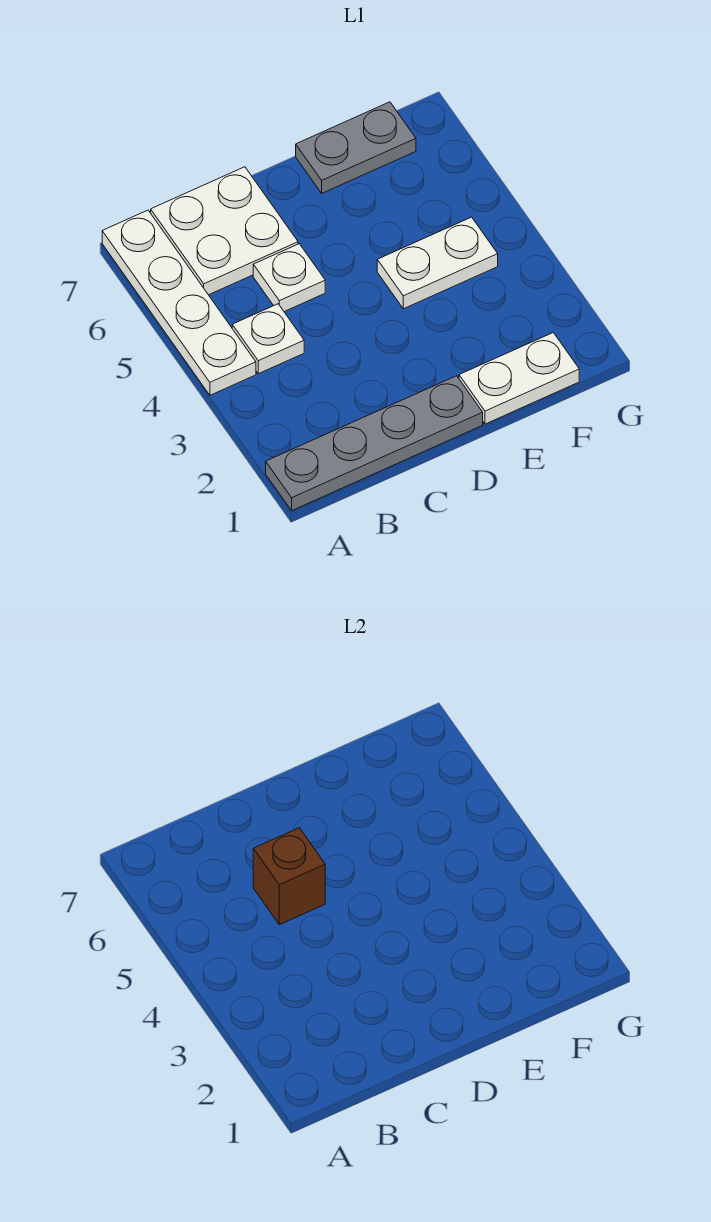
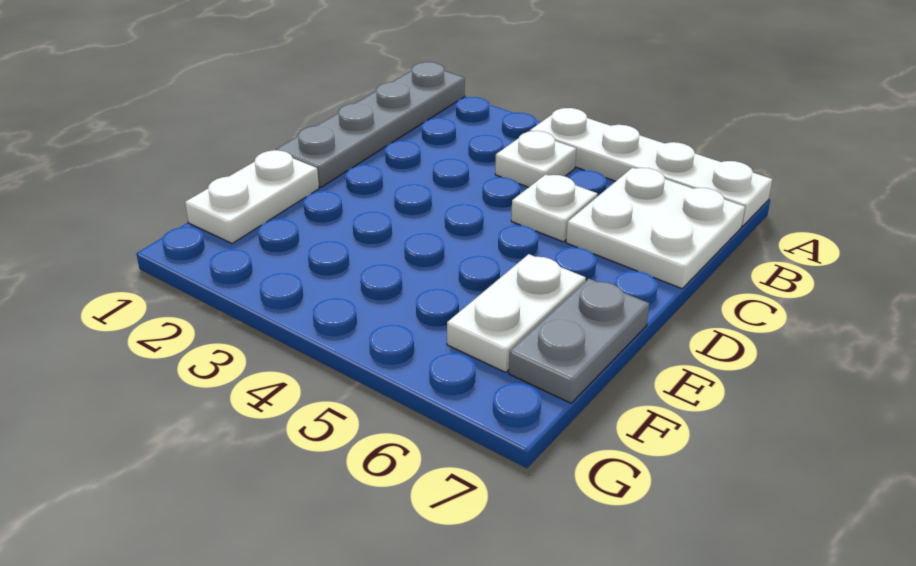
brown 1x1 brick [253,828,325,925] -> none
white 1x2 plate [377,217,498,309] -> white 1x2 plate moved to [447,254,586,372]

